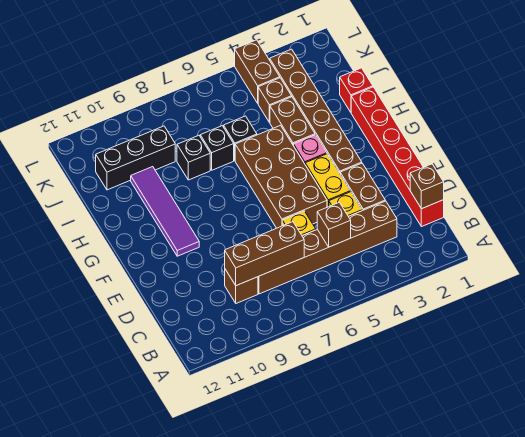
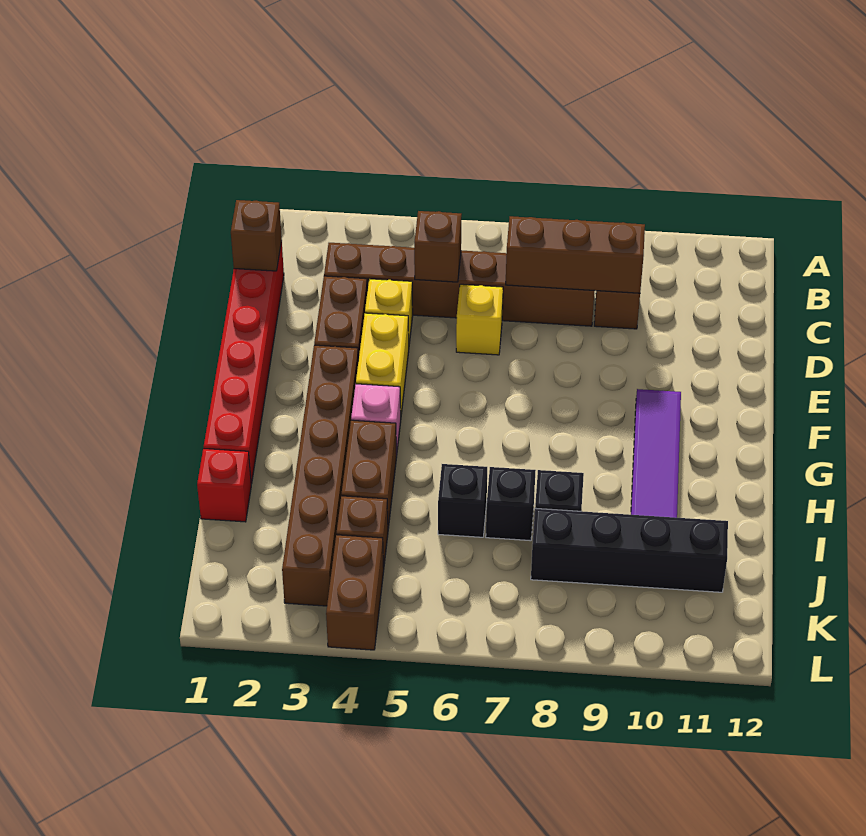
brown 2x4 brick [235,125,327,228] -> none
black 1x3 brick [96,126,175,190] -> black 1x4 brick [531,508,728,592]

